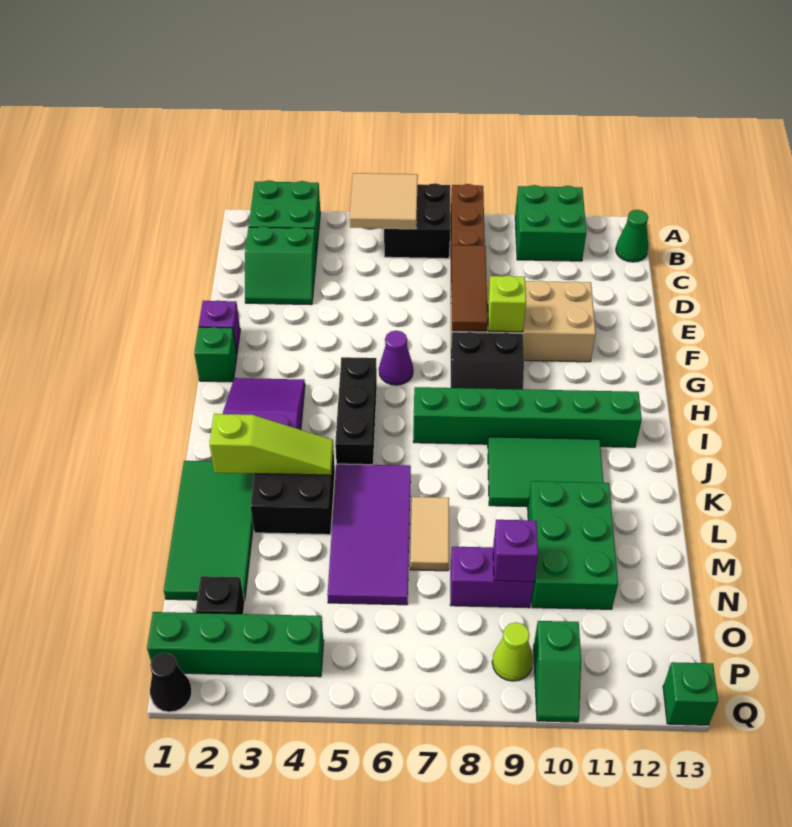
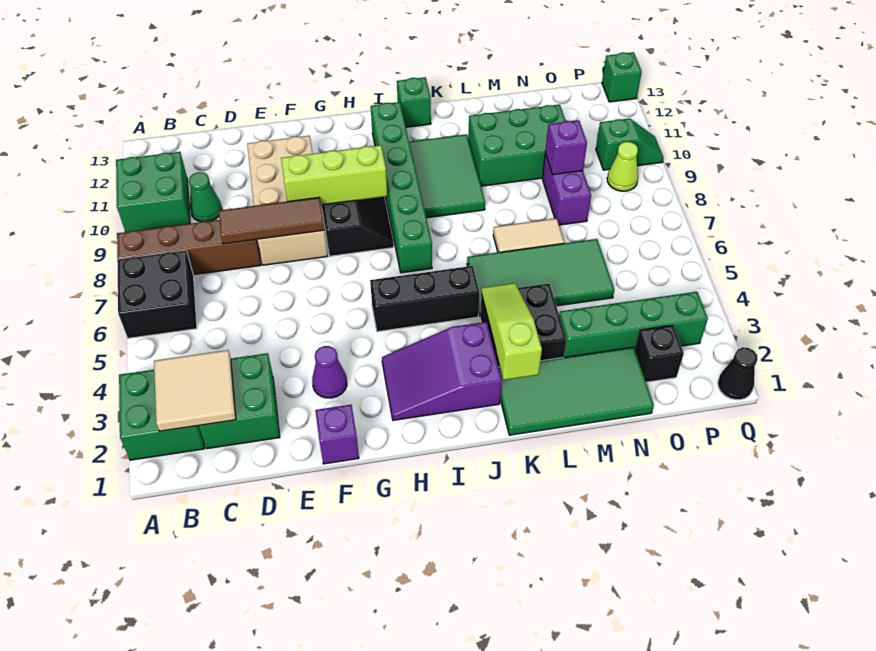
tan 2x2 tile [350,173,418,229] -> tan 2x2 tile moved to [154,350,236,431]
green 1x1 cone [616,210,648,262] -> green 1x1 cone moved to [189,172,222,222]
green 2x2 slope [245,226,316,305] -> green 2x2 brick [199,353,280,449]
lime 1x1 brick [488,276,526,332] -> lime 1x3 brick [281,145,387,205]
green 1x1 brick [194,327,237,382] -> green 1x1 brick moved to [397,77,431,127]
purple 1x1 cone [379,331,413,385] -> purple 1x1 cone moved to [312,346,347,398]
purple 2x4 tile [327,464,411,605] -> green 2x4 tile [467,239,614,315]
green 1x4 brick [147,612,324,677] -> green 1x4 brick turned to [559,292,708,357]

